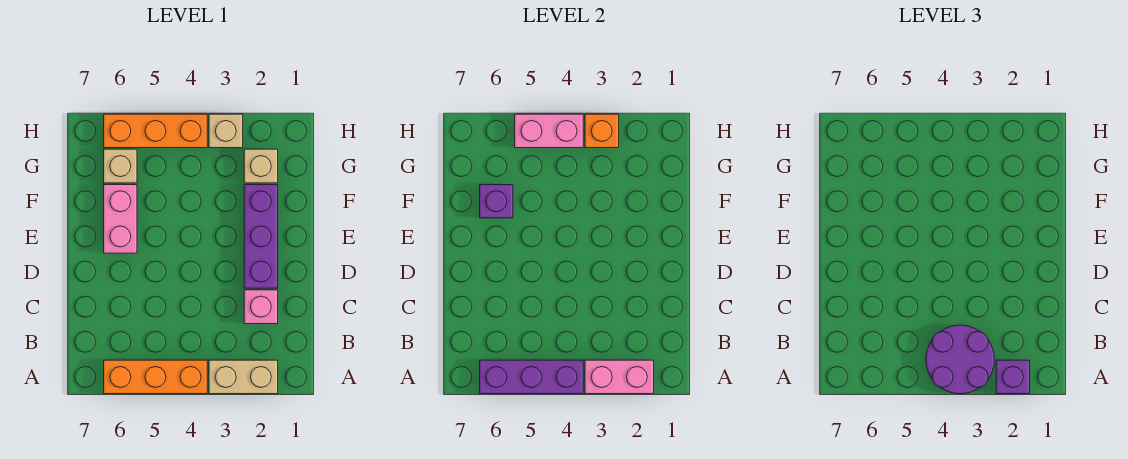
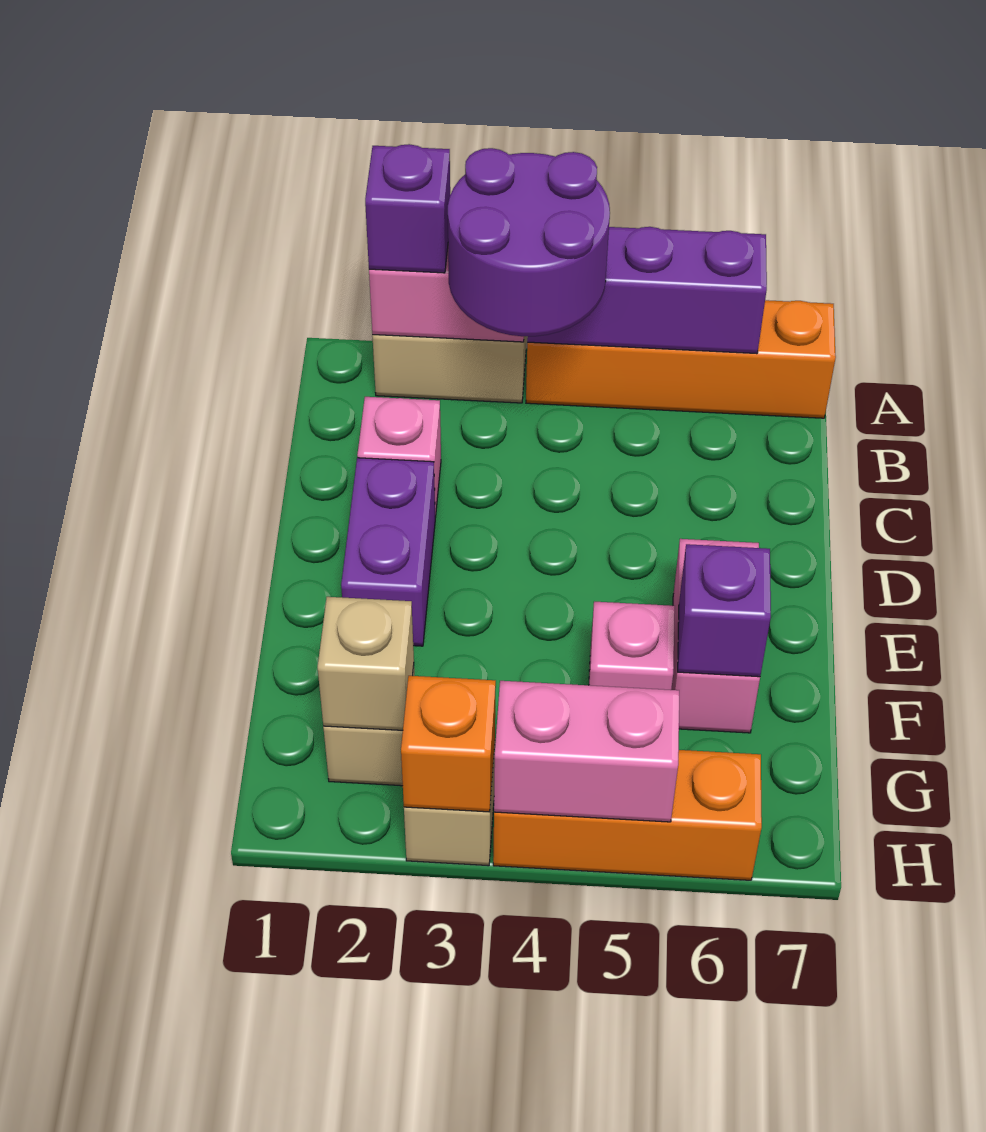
orange 1x3 brick [104,360,207,394] -> orange 1x4 brick [526,300,836,418]
purple 1x3 brick [244,185,278,288] -> purple 1x2 brick [341,458,435,646]
none -> pink 1x1 brick [589,602,675,690]
tan 1x1 brick [104,149,137,183] -> tan 1x1 brick moved to [318,597,414,730]

